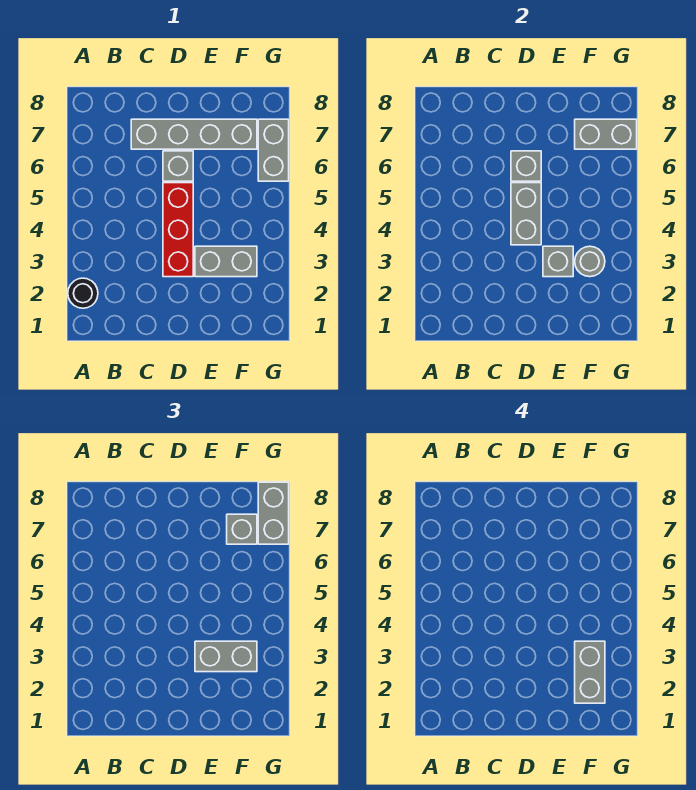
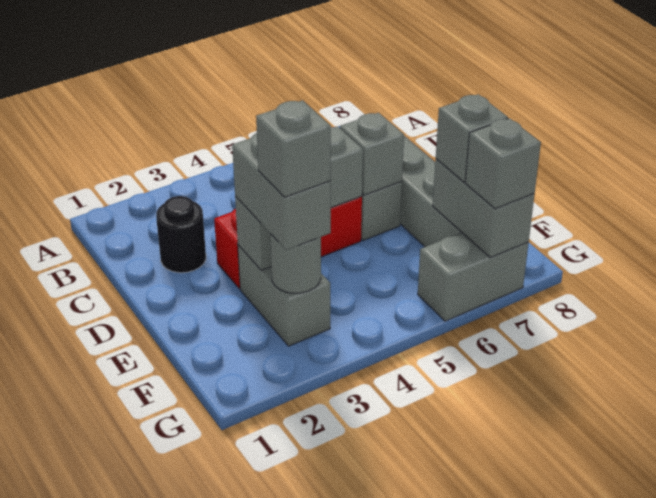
black 1x1 round brick [68,278,98,308] -> black 1x1 round brick moved to [156,196,206,273]
grey 1x2 brick [575,641,605,703] -> grey 1x1 brick [256,100,331,197]
grey 1x2 brick [258,482,289,544] -> grey 1x1 brick [465,118,541,209]

